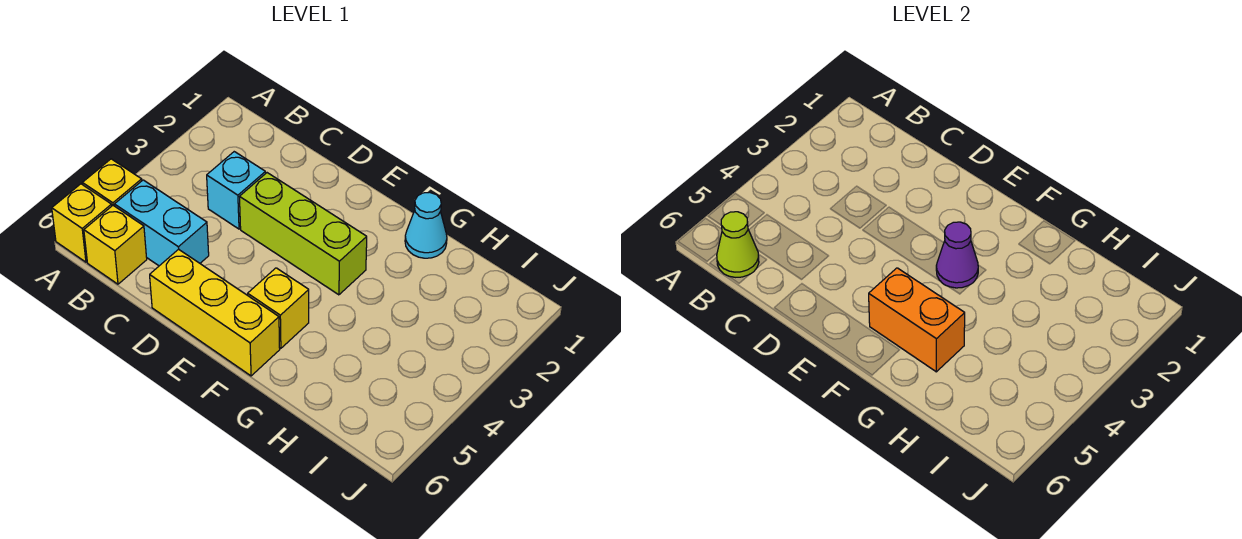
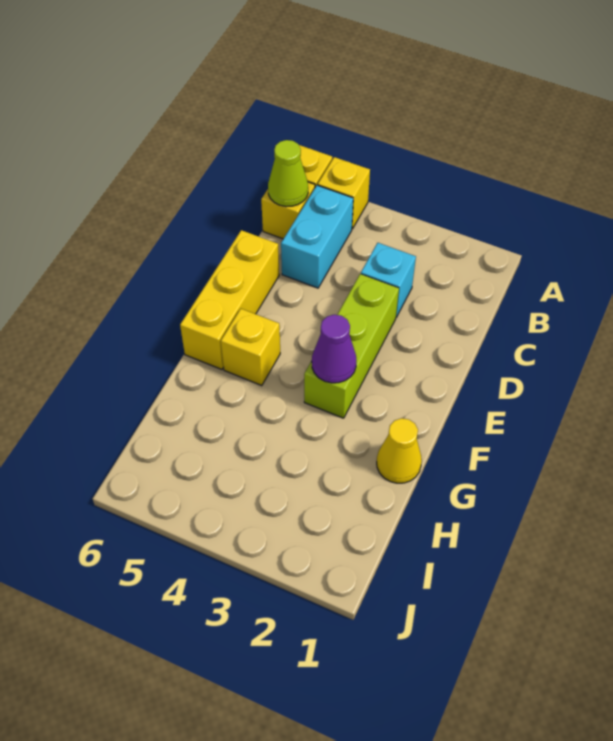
orange 1x2 brick [869,268,965,372] -> none
cyan 1x1 cone [405,193,447,258] -> yellow 1x1 cone [377,418,422,483]

